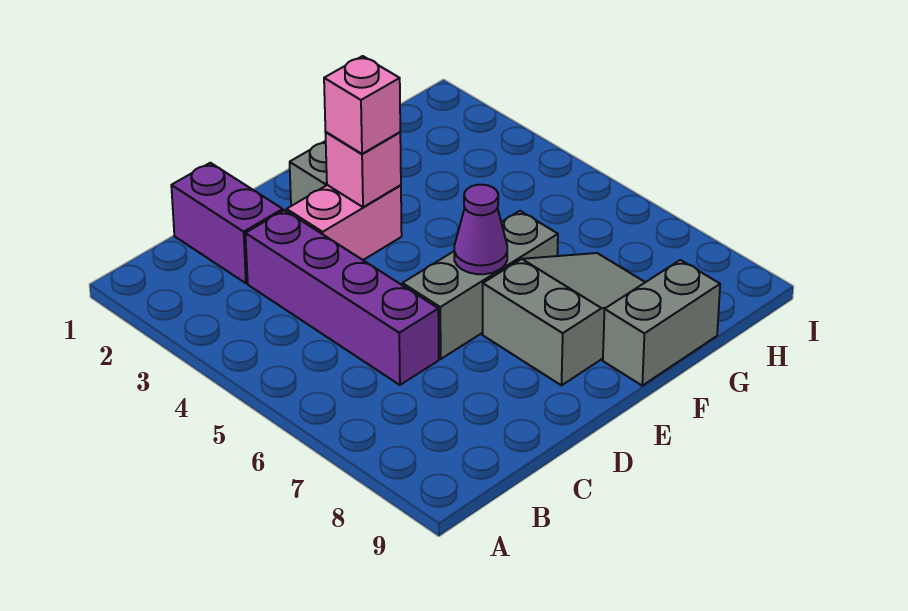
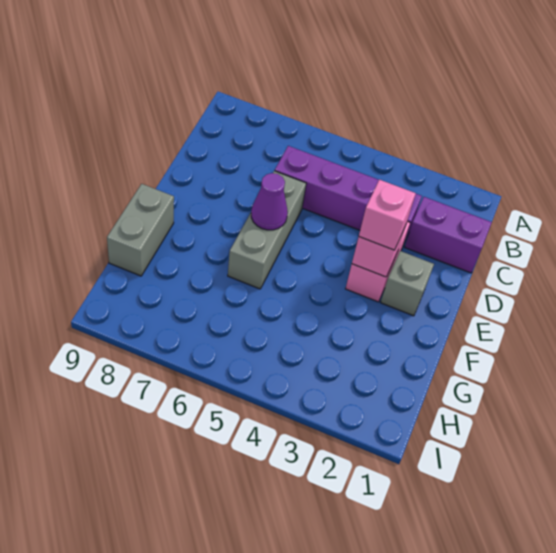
grey 2x3 slope [483,253,645,385] -> none

